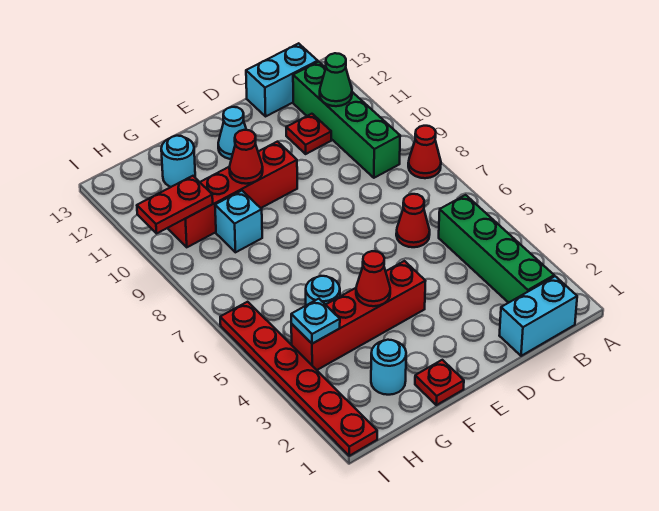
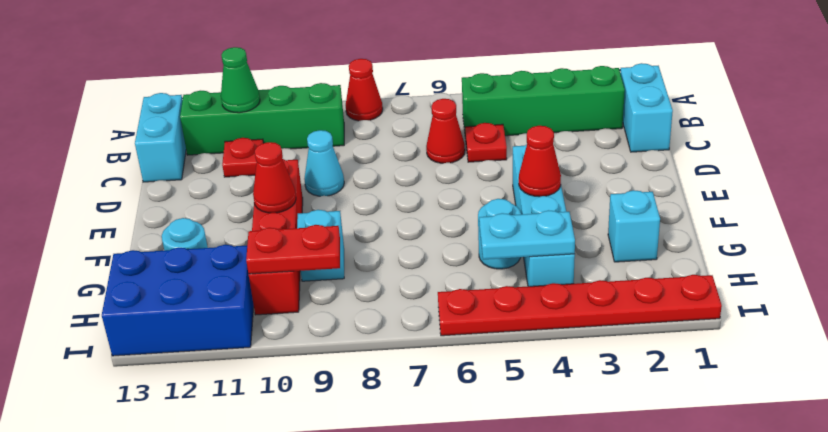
red 1x4 brick [291,261,425,370] -> cyan 1x4 brick [513,144,575,286]
cyan 1x1 cone [218,107,246,159] -> cyan 1x1 cone moved to [304,130,344,196]
red 1x1 plate [415,360,464,405] -> red 1x1 plate moved to [465,123,507,162]
cyan 1x1 round brick [371,340,406,395] -> cyan 1x1 brick [608,190,660,262]
cyan 1x1 plate [291,299,340,344] -> cyan 1x2 plate [479,210,575,260]
red 1x2 plate [137,176,213,233] -> red 1x2 plate turned to [246,225,340,274]
none -> blue 2x3 brick [102,245,254,356]

